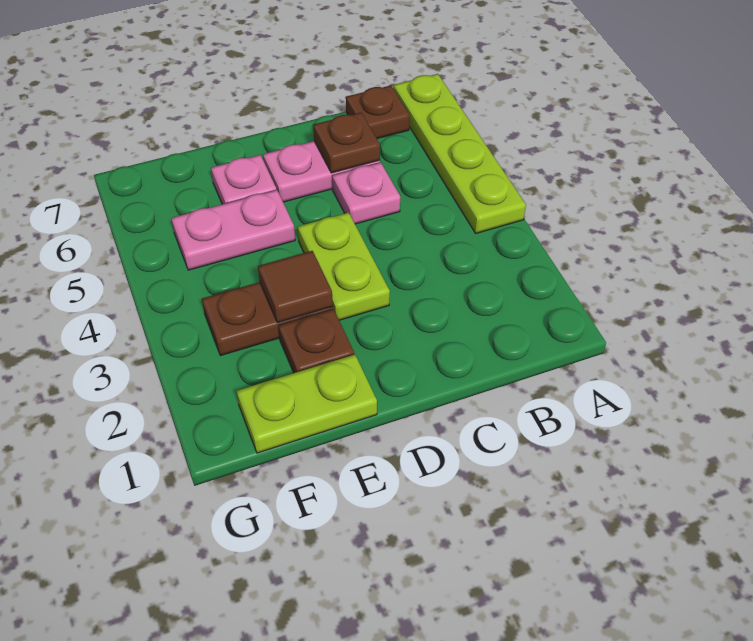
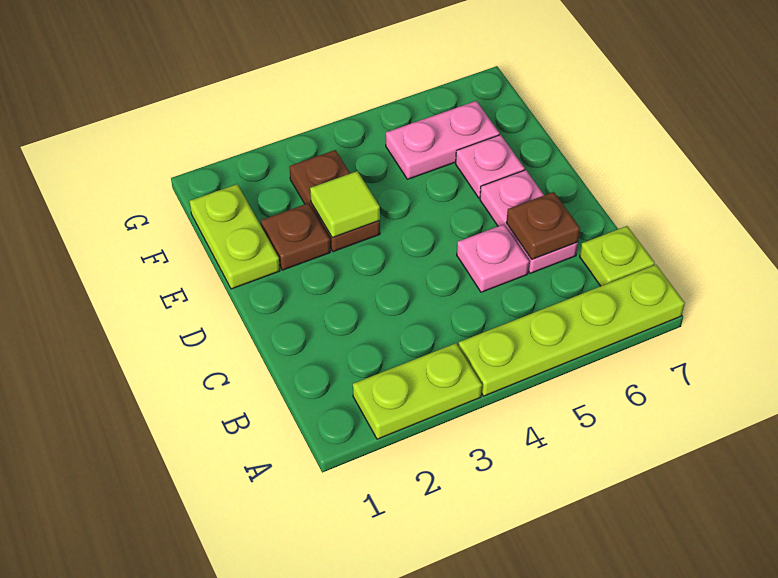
brown 1x1 plate [346,85,410,139] -> lime 1x1 plate [580,226,655,286]
lime 1x2 plate [298,213,390,320] -> lime 1x2 plate moved to [353,343,482,439]
brown 1x1 tile [258,251,333,323] -> lime 1x1 tile [310,171,380,238]
pink 1x2 plate [171,190,295,270] -> pink 1x2 plate turned to [386,101,500,179]

